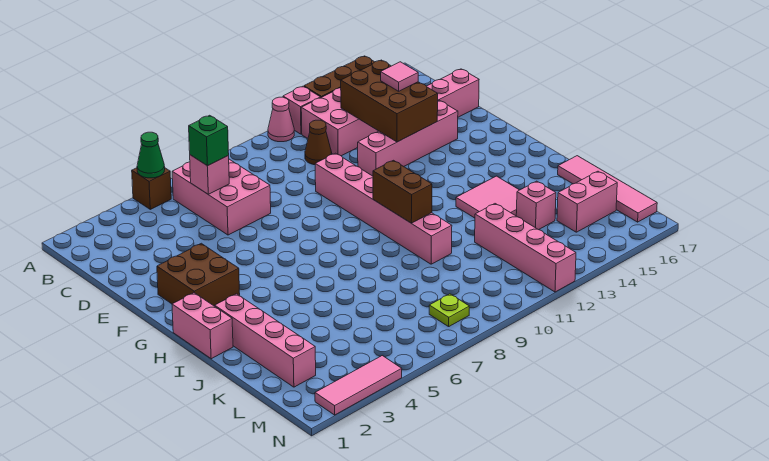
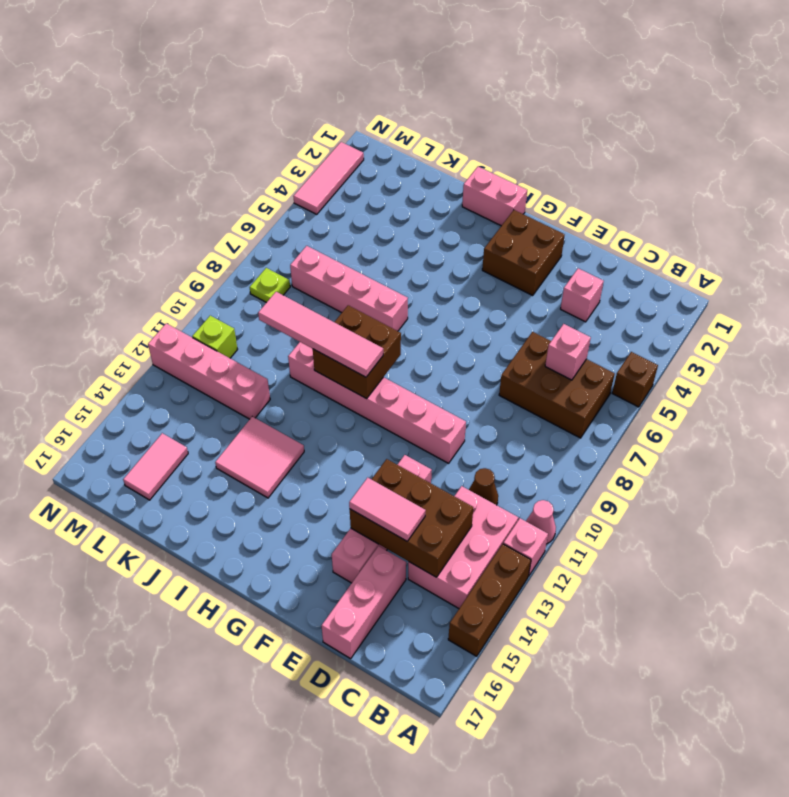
green 1x1 cone [137,132,165,178] -> none
pink 2x3 brick [172,159,271,235] -> brown 2x3 brick [499,332,615,438]
green 1x1 brick [189,115,229,166] -> none
pink 1x1 tile [381,62,418,91] -> pink 1x2 tile [349,478,426,541]
brown 1x2 brick [373,160,432,223] -> brown 2x2 brick [313,305,401,399]
pink 1x4 brick [215,294,316,387] -> pink 1x4 brick moved to [290,246,408,331]
pink 1x4 tile [558,156,657,222] -> pink 1x4 tile moved to [258,292,383,377]
pink 1x1 brick [516,181,556,230] -> pink 1x1 brick moved to [561,268,604,322]
pink 1x2 brick [557,171,617,232] -> pink 1x2 tile [123,433,188,500]
none -> lime 1x1 brick [192,316,238,358]

